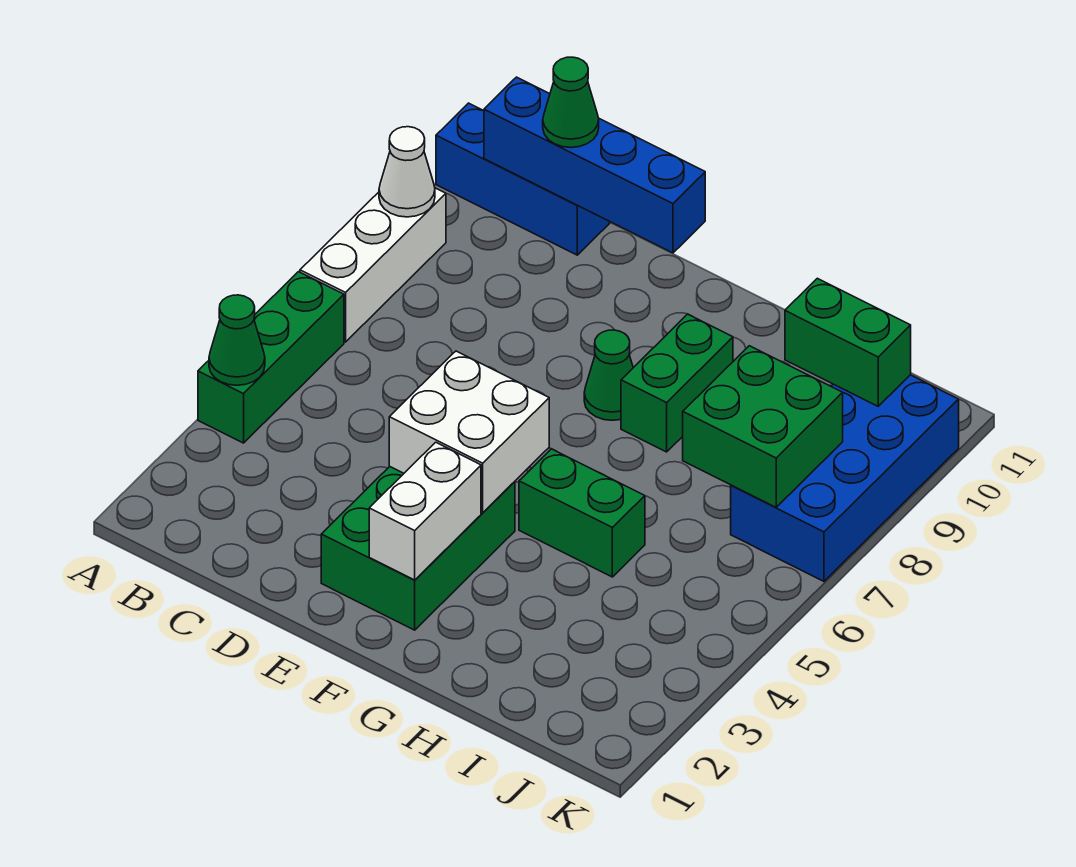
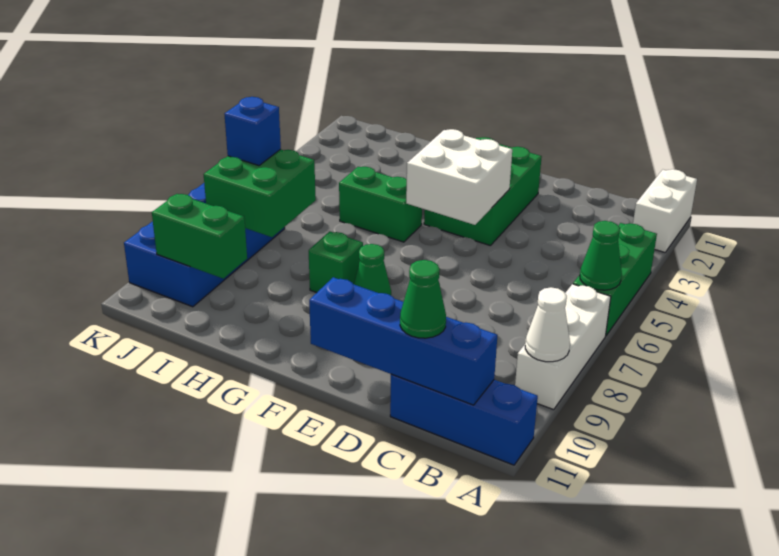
green 1x1 cone [209,295,265,385] -> green 1x1 cone moved to [580,221,622,290]
white 1x2 brick [369,442,481,580] -> white 1x2 brick moved to [633,169,697,252]
green 1x2 brick [621,314,733,452] -> green 1x1 brick [309,231,363,293]
none -> blue 1x1 brick [225,97,281,166]

